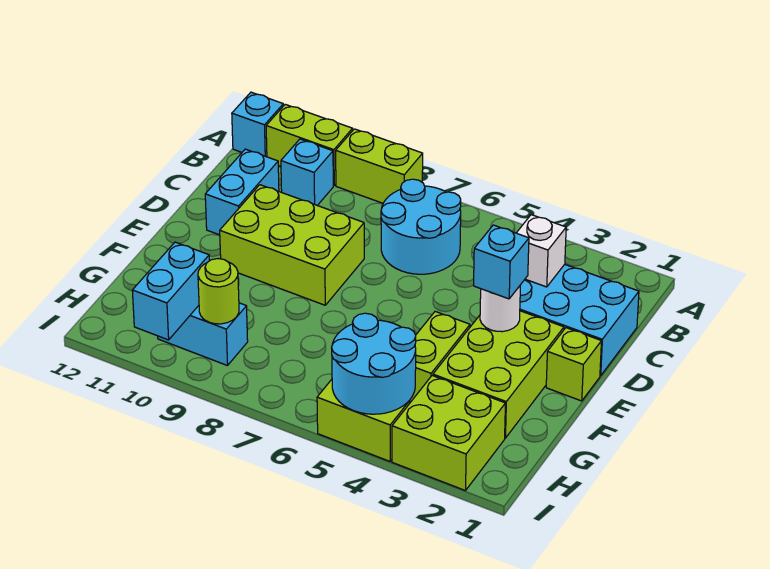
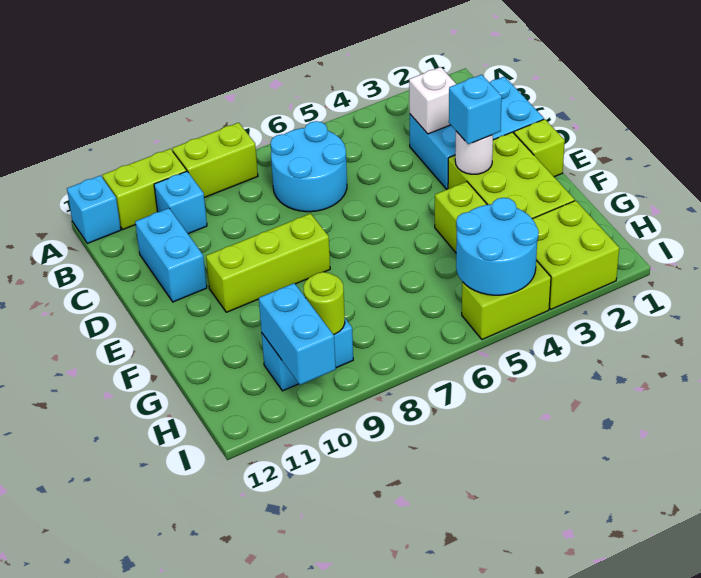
lime 2x3 brick [220,185,364,305] -> lime 1x3 brick [206,214,330,312]

